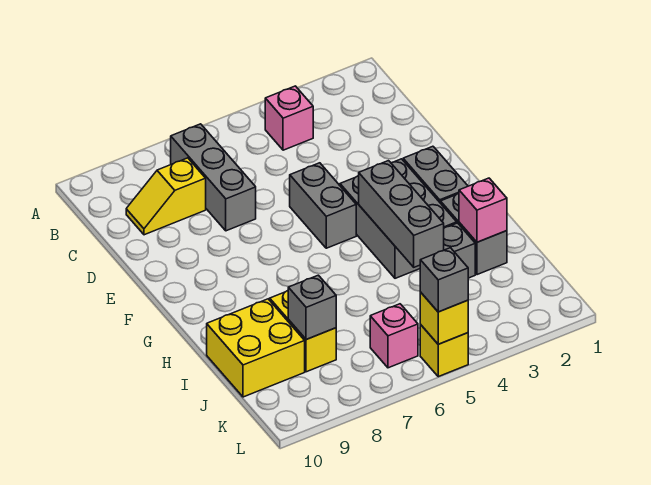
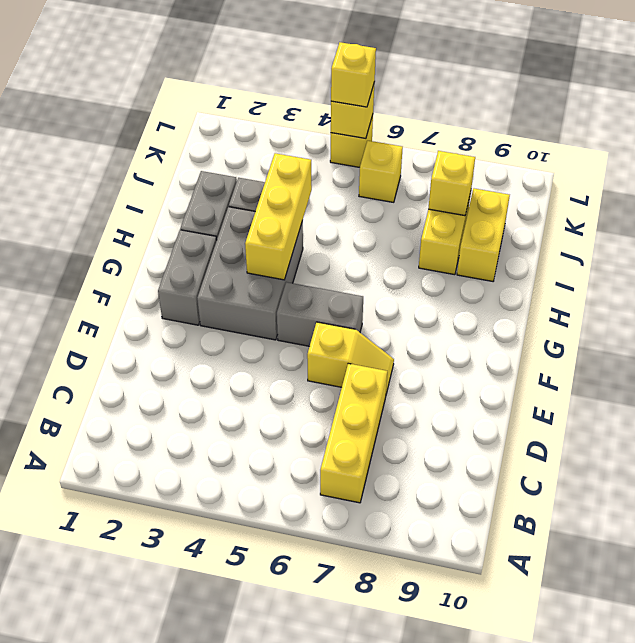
pink 1x1 brick [265,86,313,150] -> none
grey 1x3 brick [171,124,256,231] -> yellow 1x3 brick [320,363,387,503]
yellow 1x2 slope [126,158,206,235] -> yellow 1x2 slope moved to [307,322,394,394]
grey 1x2 brick [290,163,356,248] -> grey 1x2 brick turned to [277,282,363,346]
grey 1x3 brick [359,161,444,267] -> yellow 1x3 brick [245,153,312,280]
pink 1x1 brick [459,178,507,242] -> none
yellow 2x2 brick [207,299,305,397] -> yellow 1x2 brick [457,188,510,281]
grey 1x1 brick [288,275,336,340] -> yellow 1x1 brick [428,151,475,216]
pink 1x1 brick [370,304,418,368] -> yellow 1x1 brick [359,141,403,202]
grey 1x1 brick [420,248,468,312] -> yellow 1x1 brick [331,42,376,107]

